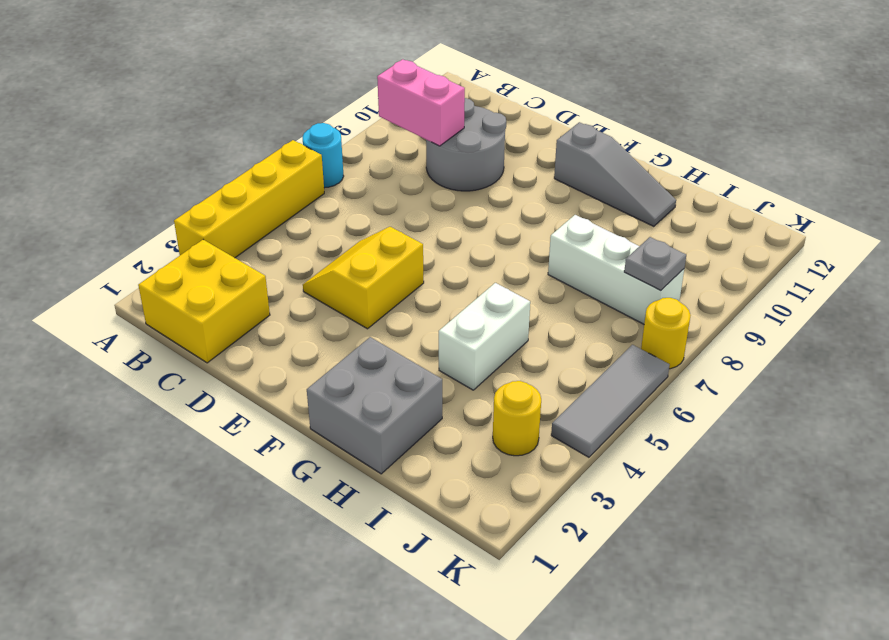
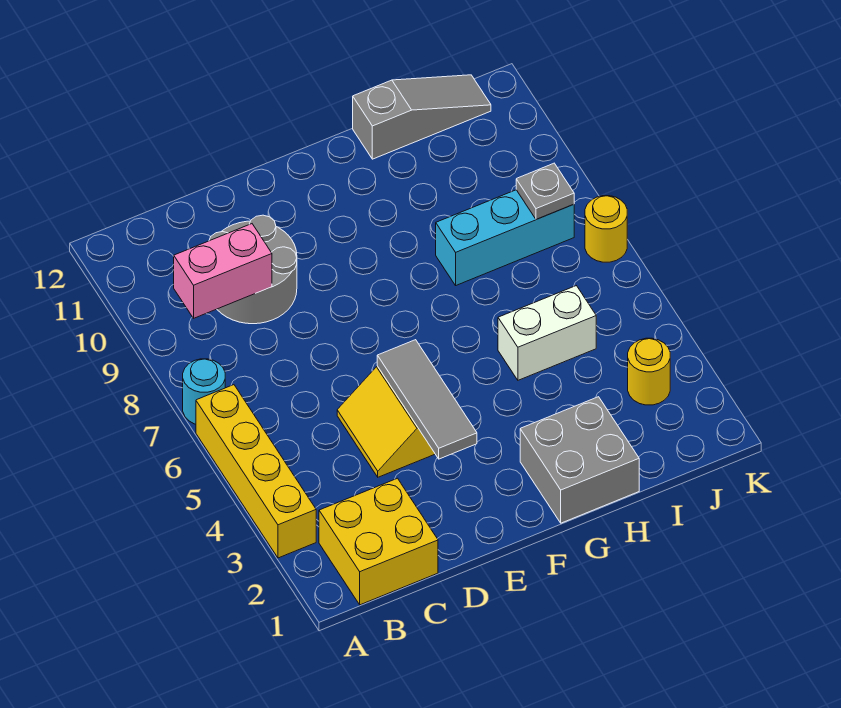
grey 1x3 slope [554,122,676,226] -> grey 1x3 slope moved to [353,75,491,159]
white 1x2 brick [439,283,530,390] -> white 1x2 brick turned to [498,286,596,380]
white 1x3 brick [548,215,684,324] -> cyan 1x3 brick [436,190,574,285]
grey 1x3 tile [551,345,669,457] -> grey 1x3 tile moved to [377,340,477,459]

